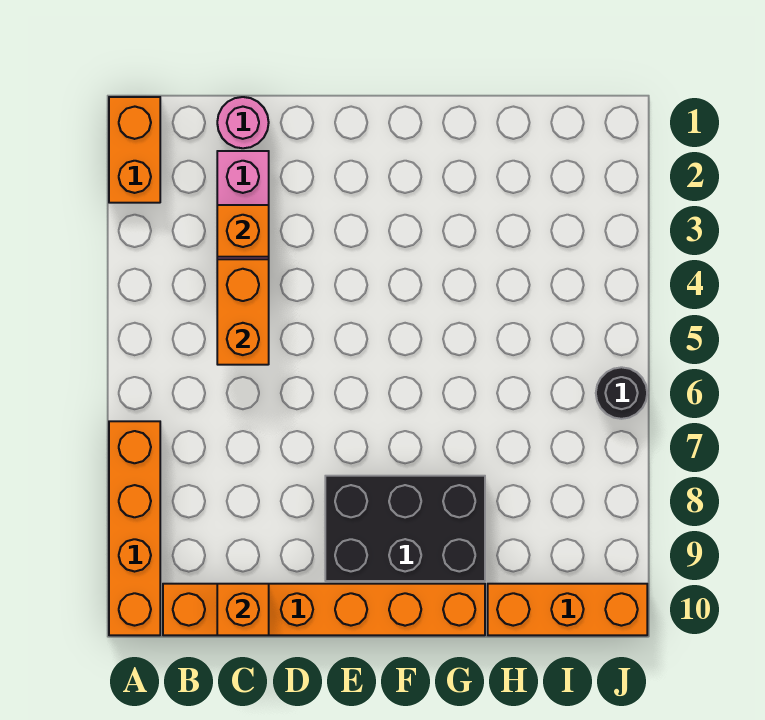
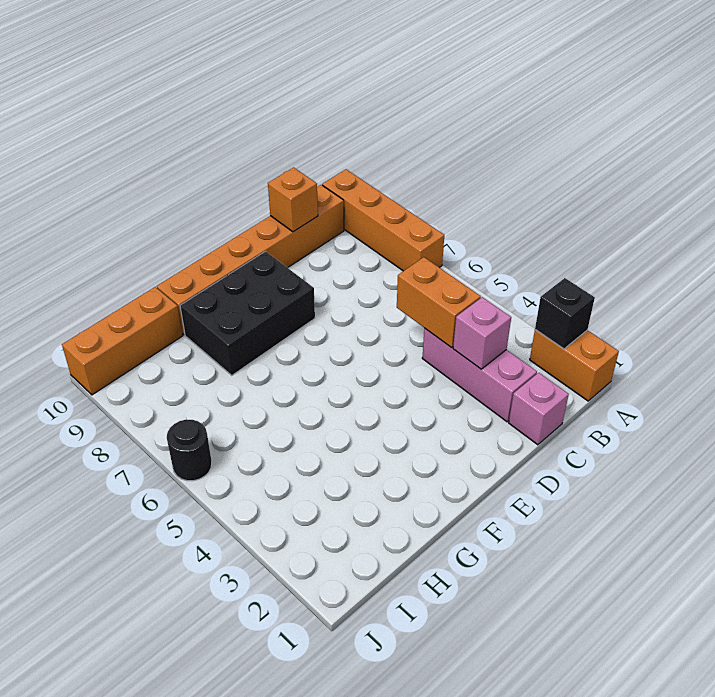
none -> black 1x1 brick [535,278,595,349]
pink 1x1 round brick [217,97,269,148] -> pink 1x1 brick [509,373,569,445]
orange 1x1 brick [217,205,269,257] -> pink 1x1 brick [453,297,511,369]

